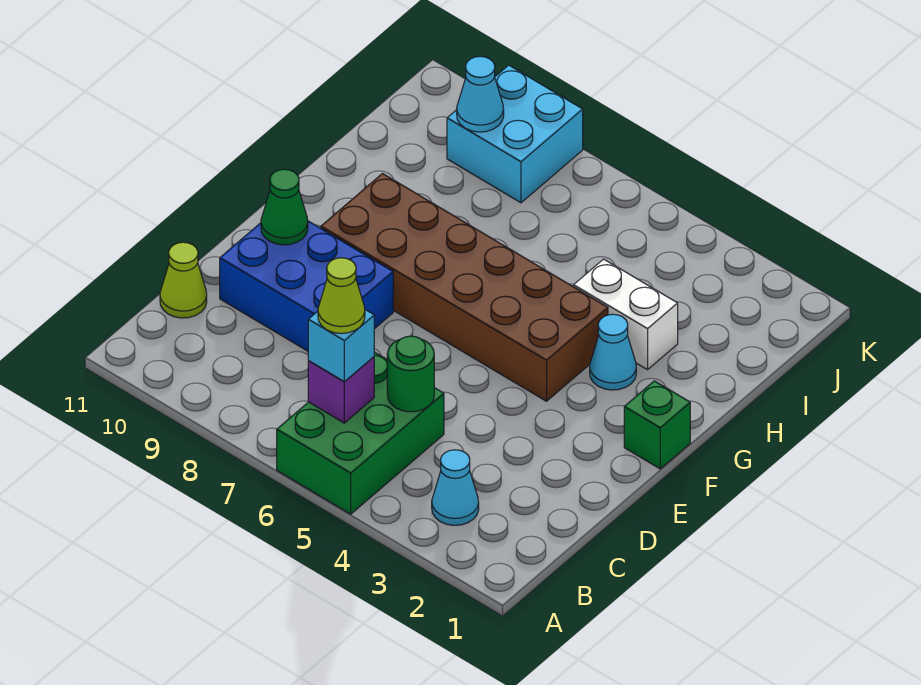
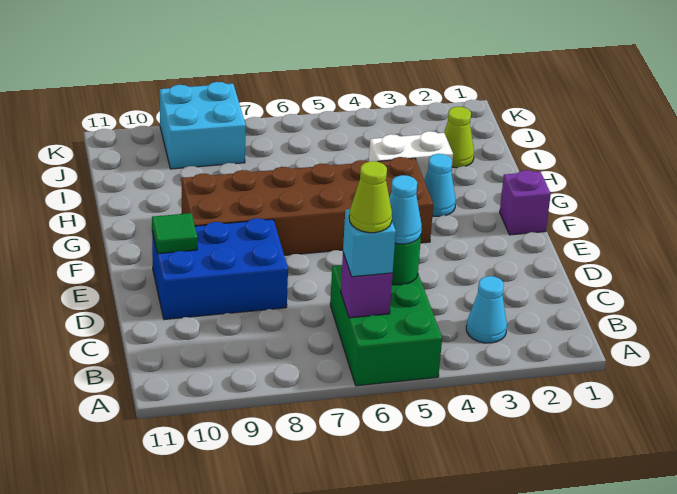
lime 1x1 cone [160,242,207,318] -> lime 1x1 cone moved to [444,107,474,168]
green 1x1 cone [261,169,308,245] -> green 1x1 tile [152,213,198,254]
green 1x1 brick [624,381,690,469] -> purple 1x1 brick [500,170,551,235]
cyan 1x1 cone [457,56,504,132] -> cyan 1x1 cone moved to [389,175,422,244]

